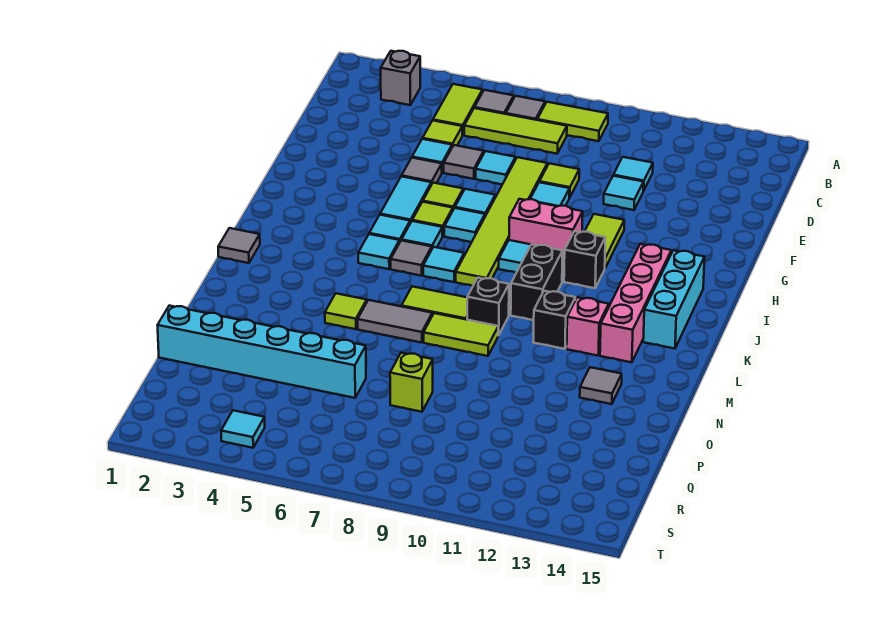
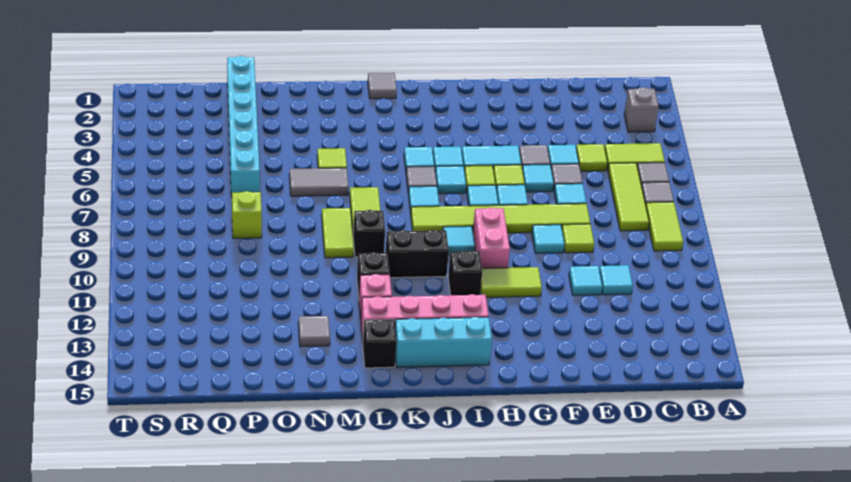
none -> black 1x1 brick [363,319,396,368]
grey 1x2 tile [358,300,432,343] -> grey 1x2 tile turned to [289,168,349,196]
cyan 1x1 tile [221,410,265,448] -> cyan 1x1 tile moved to [522,165,554,192]

